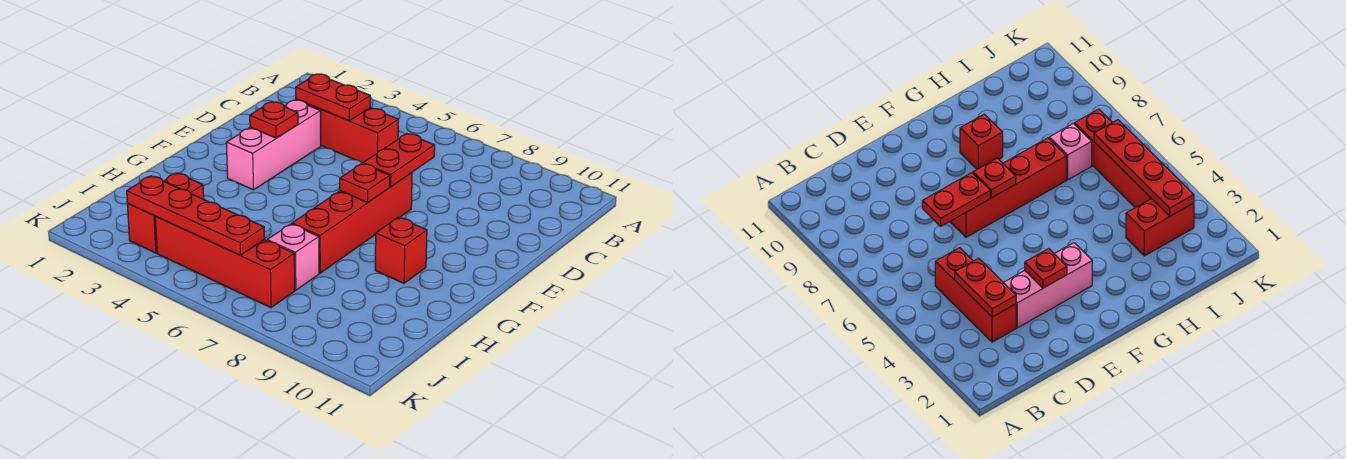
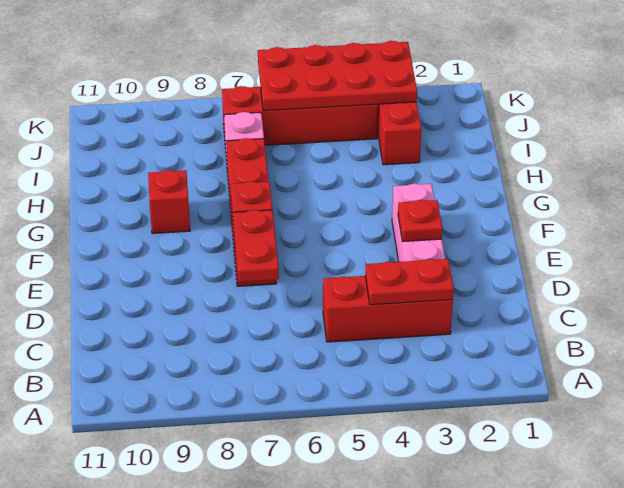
red 1x4 plate [127,176,265,255] -> red 2x4 plate [258,41,417,111]

